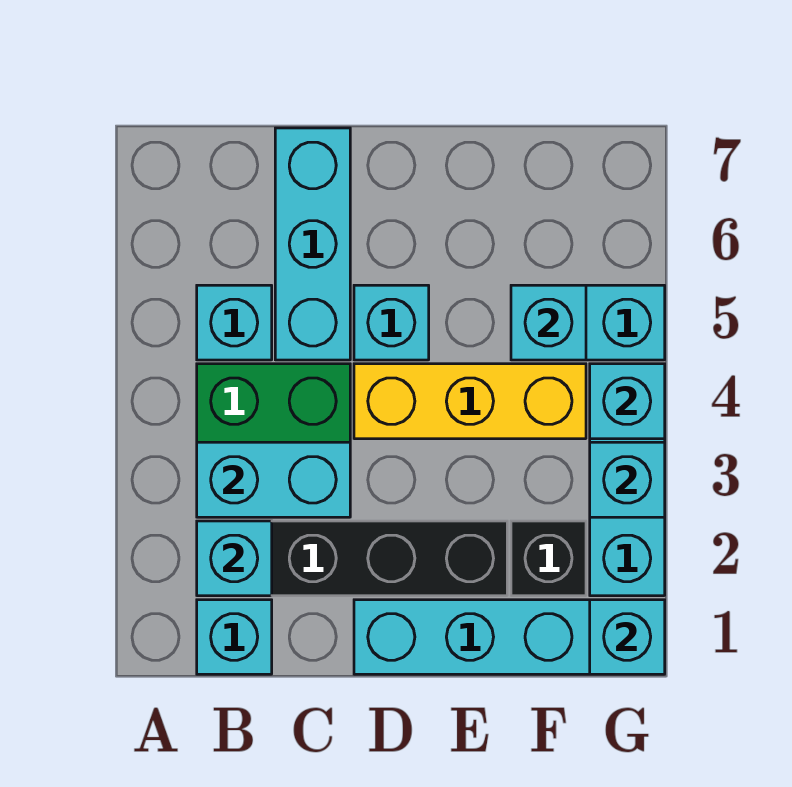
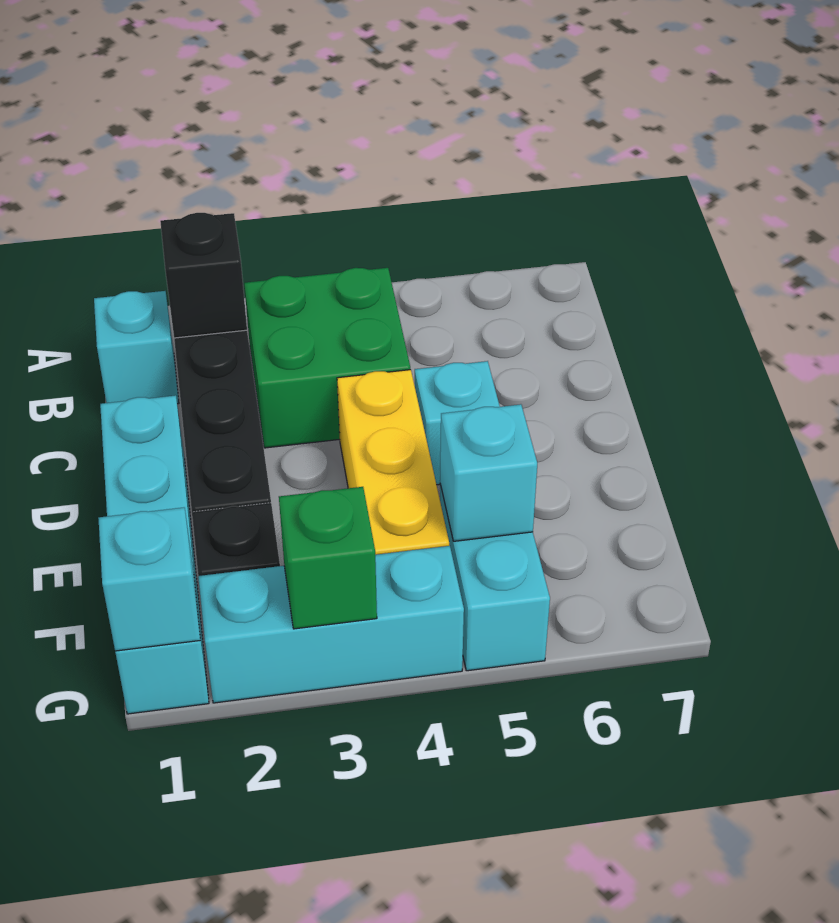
cyan 1x1 brick [197,521,272,596] -> black 1x1 brick [160,213,247,338]
cyan 1x2 brick [197,442,350,517] -> none
cyan 1x1 brick [197,285,272,360] -> none
cyan 1x3 brick [275,128,350,360] -> none
cyan 1x1 brick [590,442,665,517] -> green 1x1 brick [279,487,377,629]
cyan 1x1 brick [590,364,665,439] -> none

